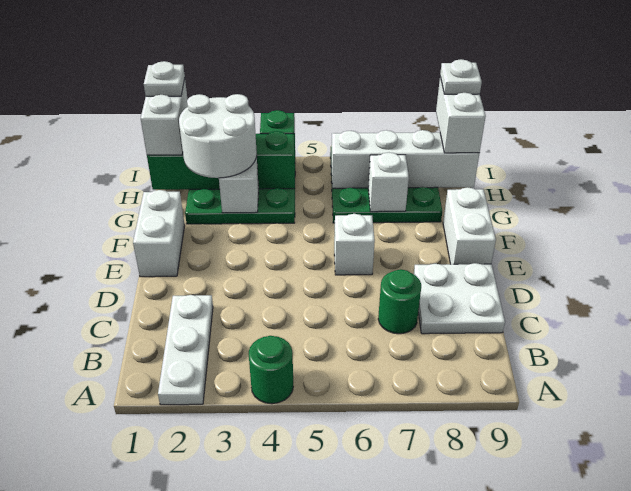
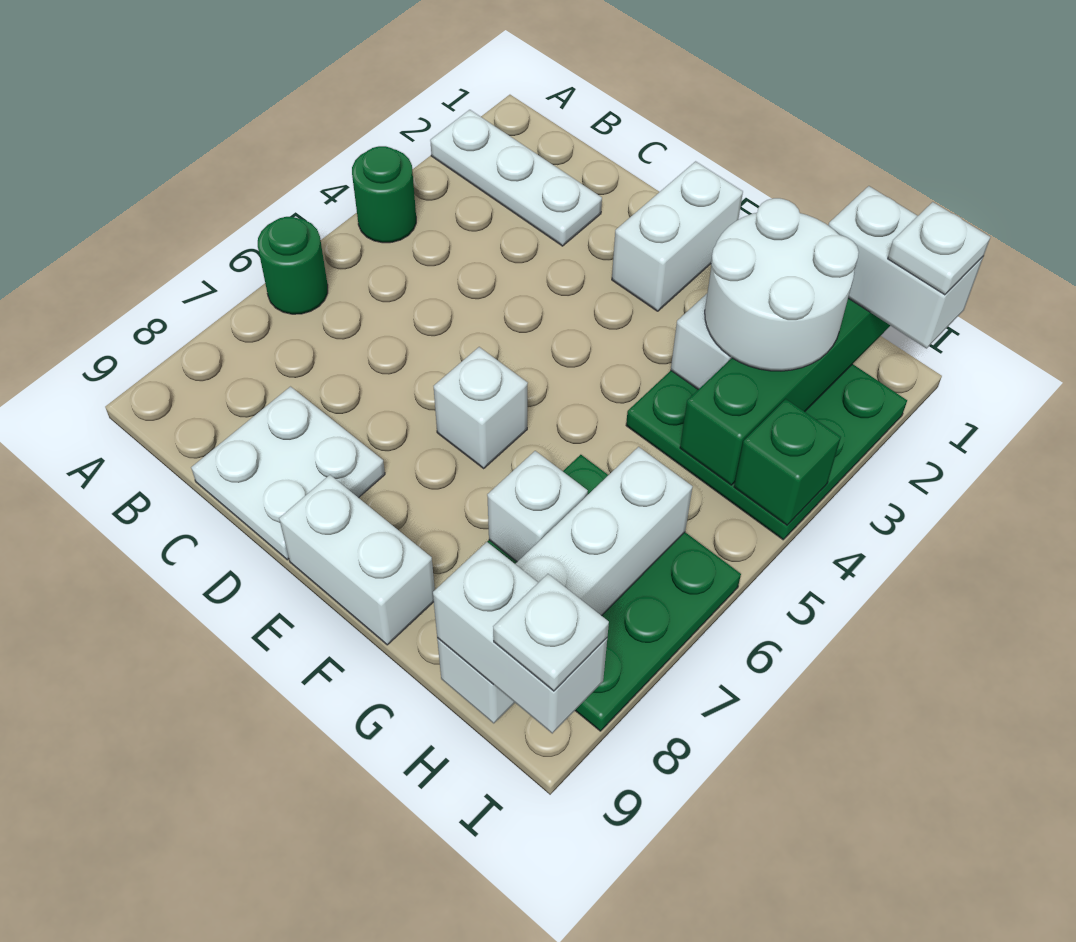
green 1x1 round brick [378,269,421,334] -> green 1x1 round brick moved to [258,217,328,314]
white 1x2 brick [133,190,185,277] -> white 1x2 brick turned to [612,161,743,311]

